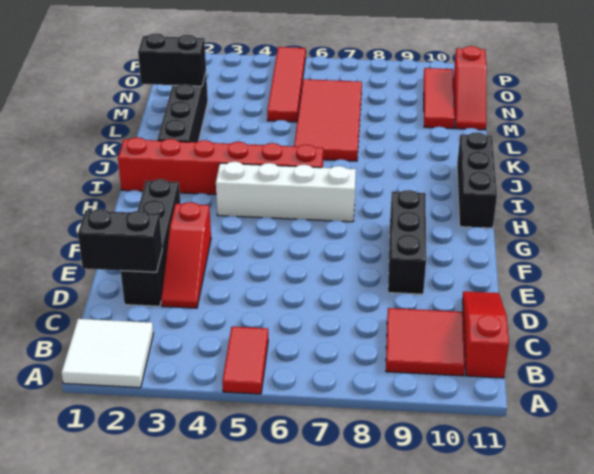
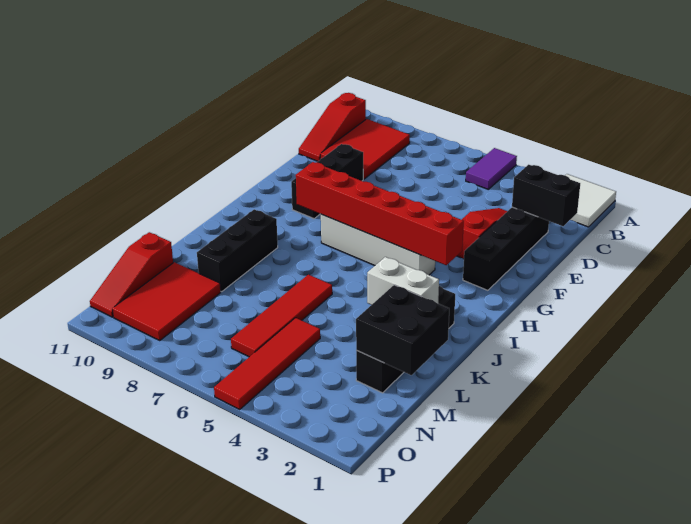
red 1x2 tile [222,327,268,394] -> purple 1x2 tile [466,148,517,189]
red 2x2 tile [386,308,465,376] -> red 2x3 tile [320,119,410,179]
black 1x3 brick [457,132,497,228] -> black 1x3 brick moved to [197,209,278,292]
red 1x6 brick [118,137,323,195] -> red 1x6 brick moved to [296,162,464,265]
none -> white 1x2 brick [367,257,439,305]
red 2x4 tile [294,79,362,161] -> red 1x4 tile [231,275,332,357]
black 1x2 brick [138,33,206,86] -> black 2x2 brick [356,285,449,375]
red 1x3 tile [424,68,455,129] -> red 2x3 tile [112,262,221,340]
red 1x3 slope [453,46,487,130] -> red 1x3 slope turned to [90,232,173,317]

